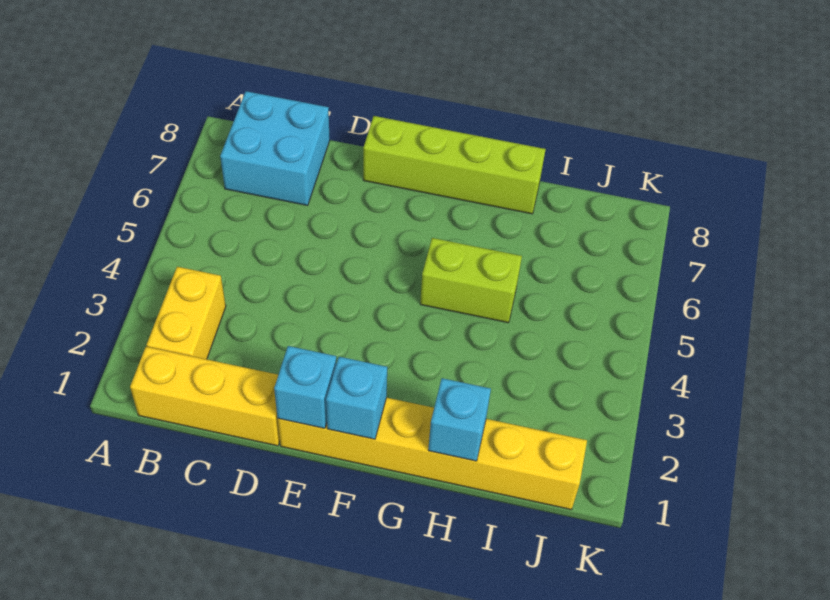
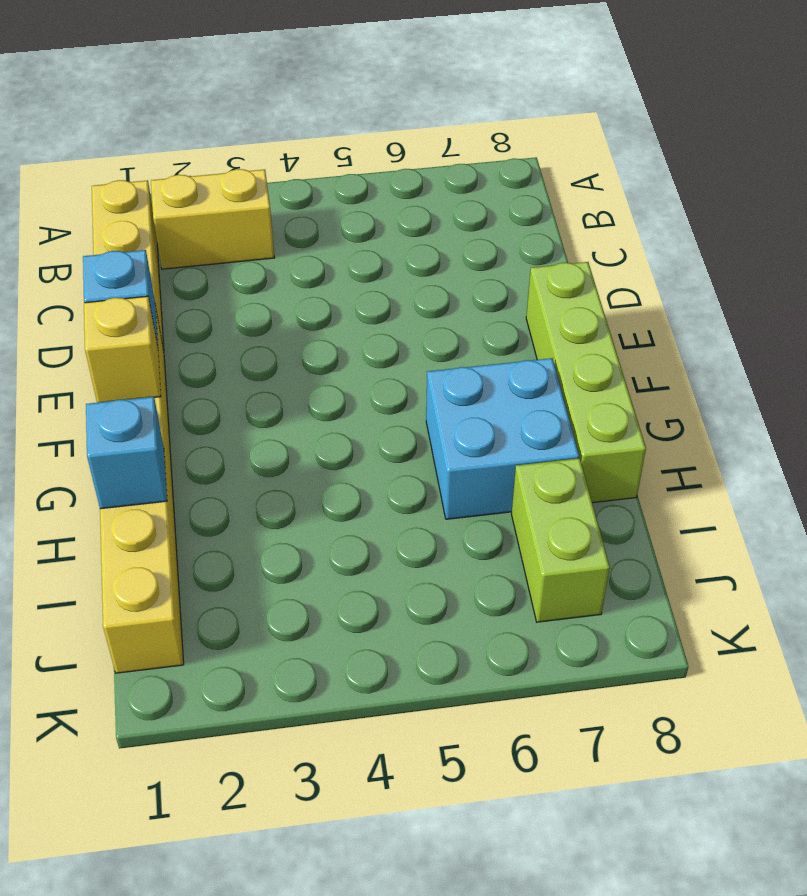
cyan 2x2 brick [220,91,330,205] -> cyan 2x2 brick moved to [426,358,579,519]
cyan 1x1 brick [326,357,387,439] -> yellow 1x1 brick [84,296,161,403]
lime 1x2 brick [420,238,522,323] -> lime 1x2 brick moved to [512,458,610,622]

